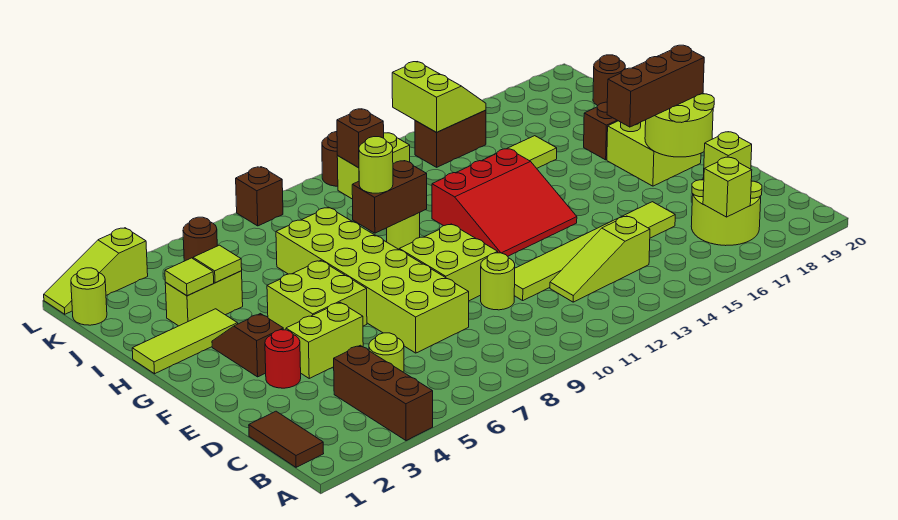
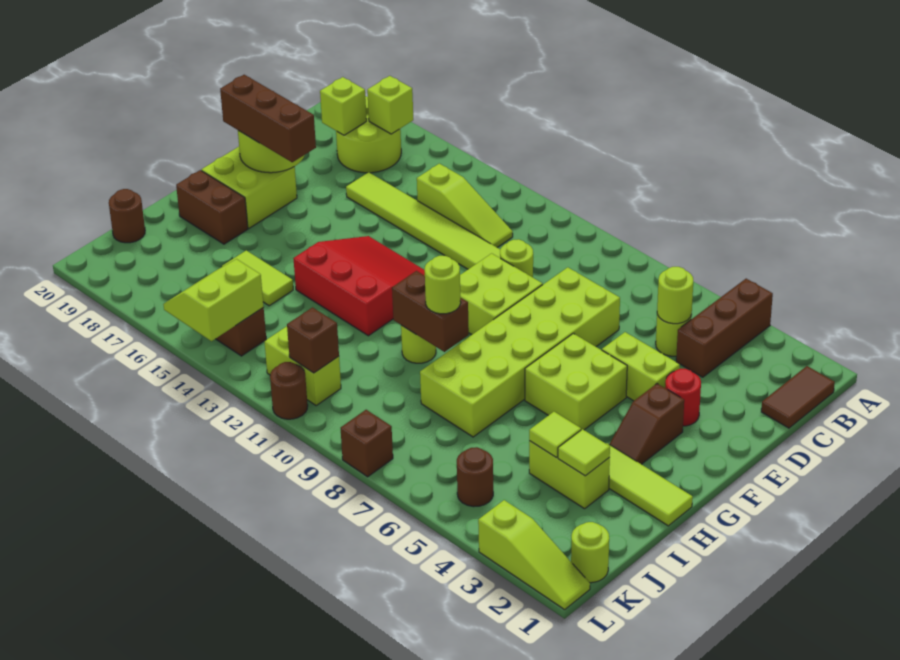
none -> lime 1x1 round brick [657,267,693,324]

